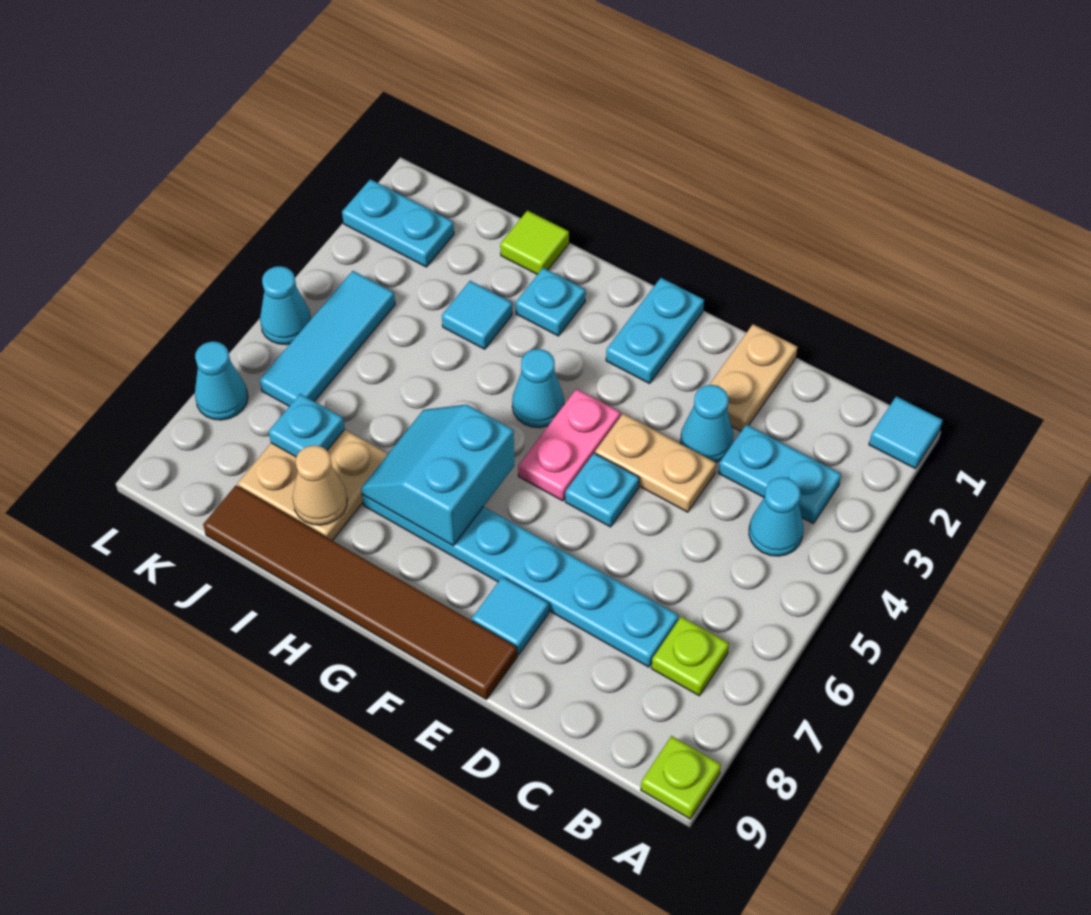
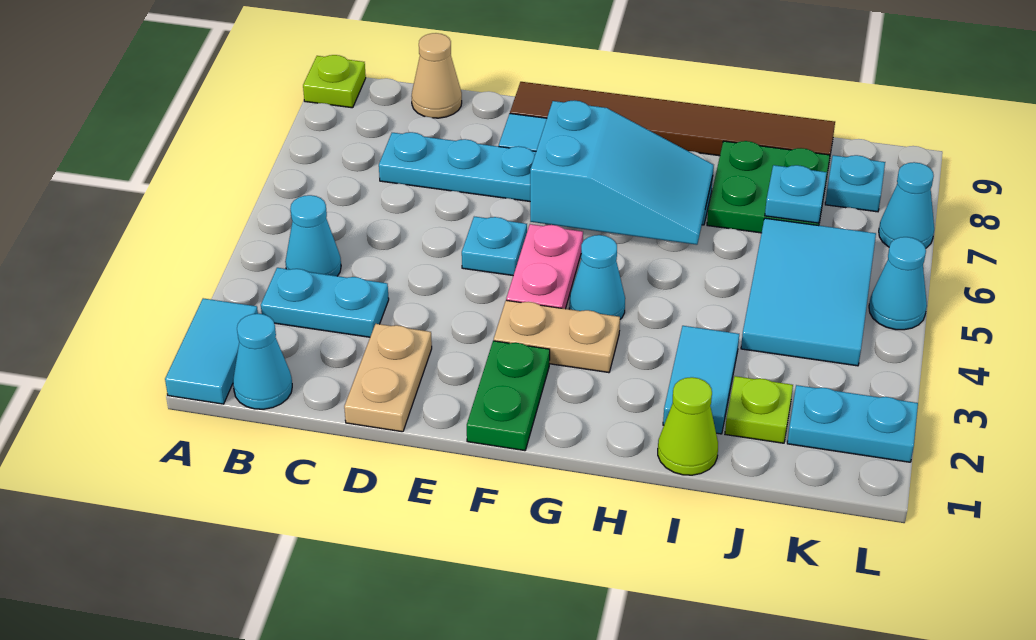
cyan 1x1 tile [869,396,943,469] -> cyan 1x2 tile [165,298,258,404]
lime 1x1 plate [651,617,729,696] -> lime 1x1 plate moved to [725,376,793,443]
cyan 1x1 cone [681,385,733,462] -> cyan 1x1 cone moved to [233,314,292,409]
tan 1x2 plate [595,414,716,512] -> tan 1x2 plate moved to [494,300,620,373]
cyan 1x2 plate [606,278,704,384] -> green 1x2 plate [467,341,550,451]
cyan 2x2 slope [361,405,514,546] -> cyan 2x3 slope [530,100,714,245]
cyan 1x1 plate [516,268,586,336] -> cyan 1x1 plate moved to [825,155,885,212]
lime 1x1 tile [500,211,569,275] -> lime 1x1 cone [658,377,718,475]
cyan 1x1 tile [442,281,512,349] -> cyan 1x2 tile [663,326,739,434]
tan 2x2 plate [238,430,388,541] -> green 2x2 plate [707,141,830,233]
tan 1x1 cone [292,445,347,525] -> tan 1x1 cone moved to [412,33,462,118]
cyan 1x3 tile [260,271,395,406] -> cyan 2x3 tile [741,218,876,366]

